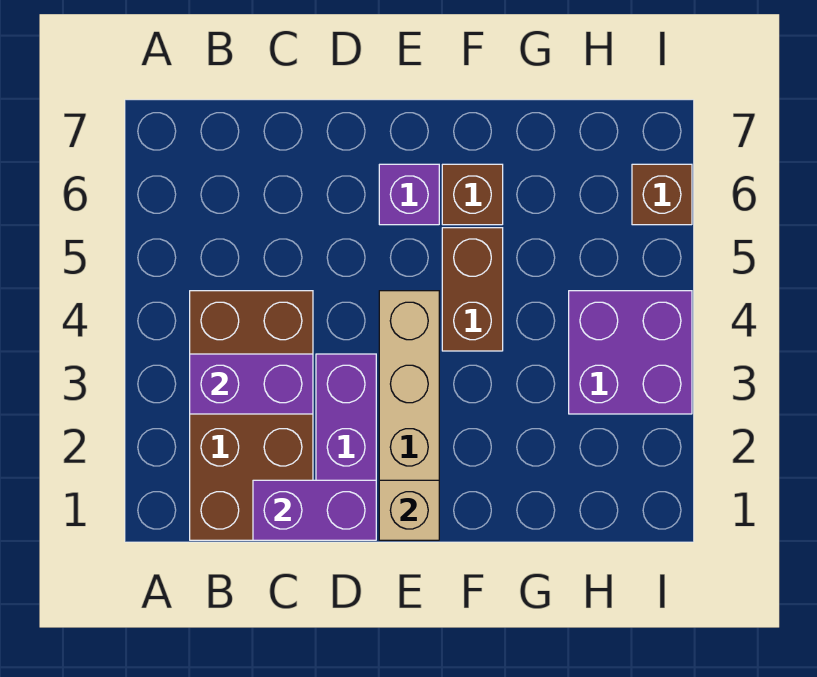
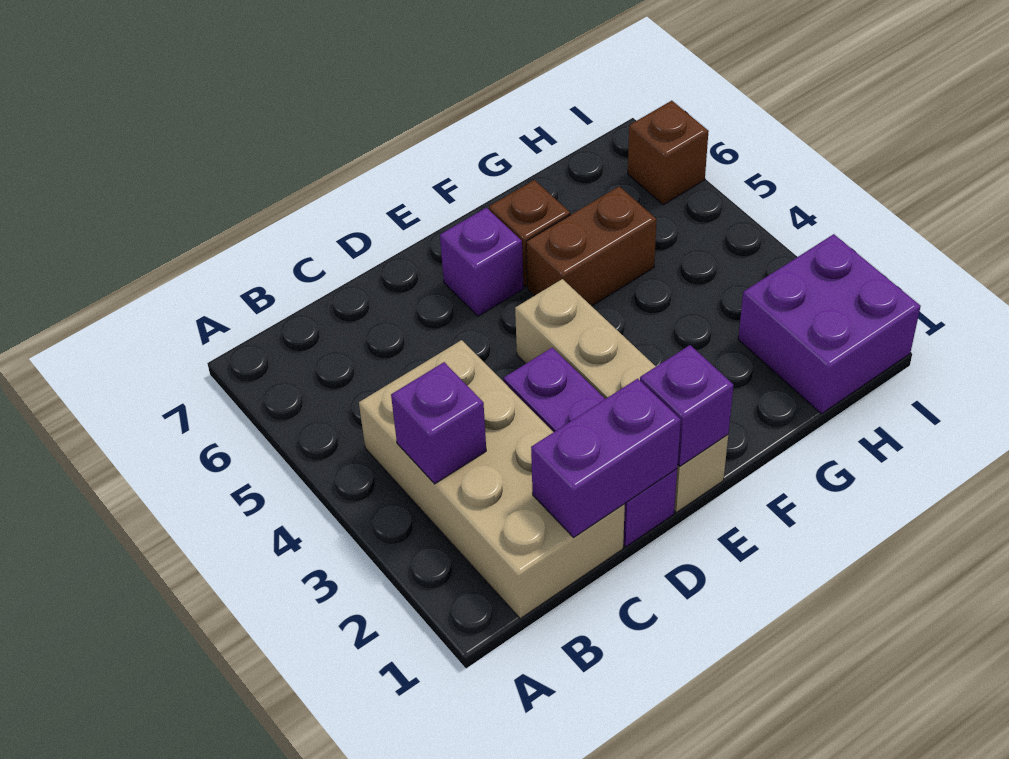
brown 2x4 brick [190,291,313,540] -> tan 2x4 brick [359,340,625,619]
purple 1x2 brick [190,354,313,414] -> purple 1x1 brick [391,362,486,484]
tan 1x1 brick [379,480,439,540] -> purple 1x1 brick [640,345,734,466]
brown 1x2 brick [442,228,503,351] -> brown 1x2 brick turned to [526,186,657,306]
purple 2x2 brick [569,291,692,414] -> purple 2x2 brick moved to [738,234,921,414]

